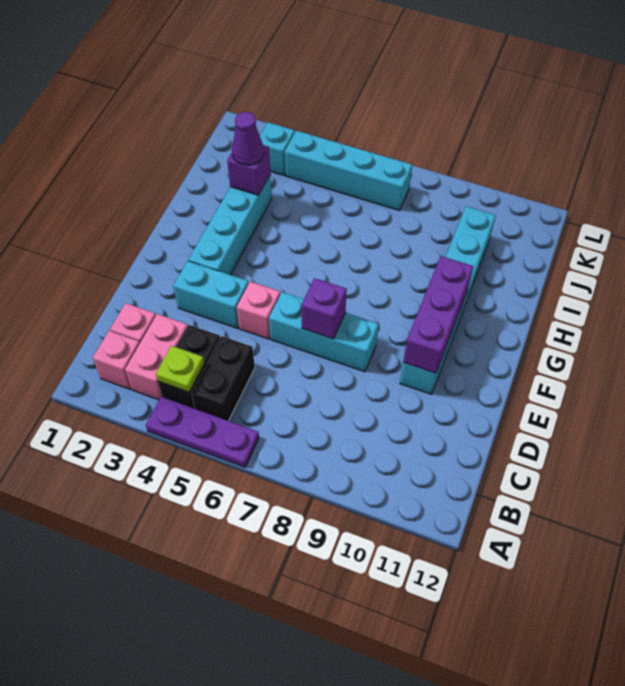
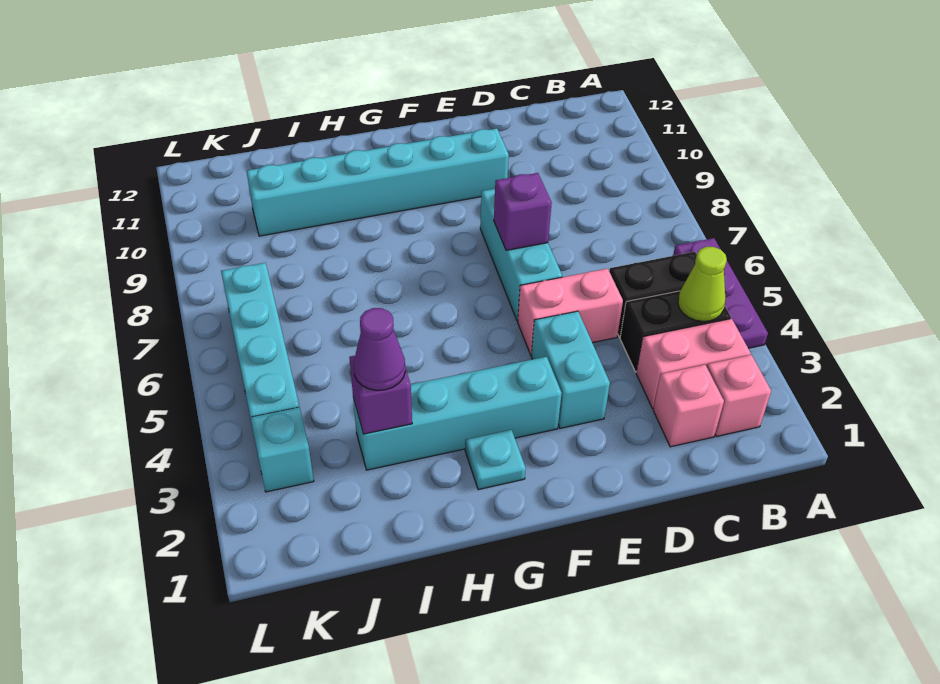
lime 1x1 plate [156,346,204,392] -> lime 1x1 cone [678,247,727,322]
pink 1x1 brick [237,282,280,339] -> pink 1x2 brick [518,269,623,355]
purple 1x3 brick [403,256,473,373] -> none
none -> cyan 1x1 plate [465,430,526,490]

